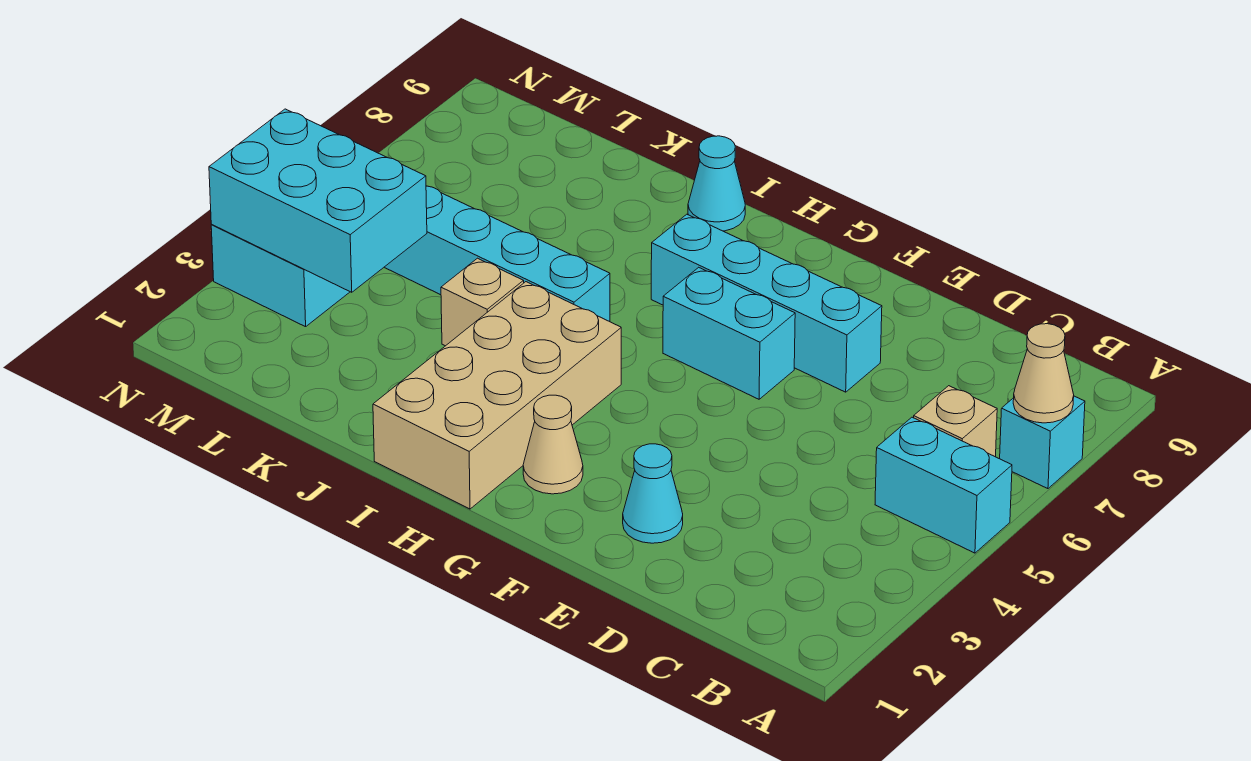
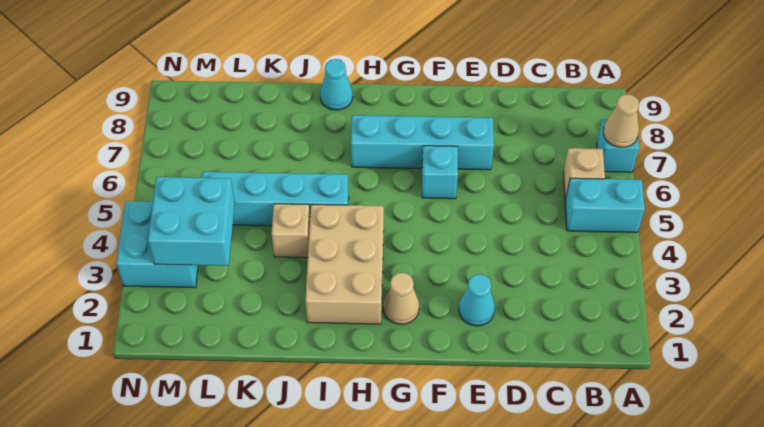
cyan 1x2 brick [663,267,795,399] -> cyan 1x1 brick [422,146,458,199]
tan 2x4 brick [373,282,621,509] -> tan 2x3 brick [305,205,384,324]
cyan 2x3 brick [209,109,427,292] -> cyan 2x2 brick [148,177,235,266]

